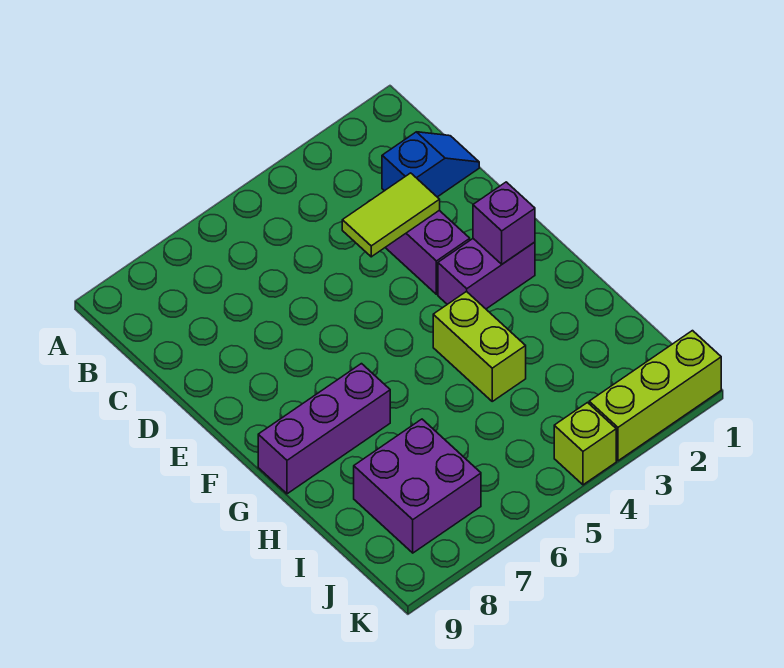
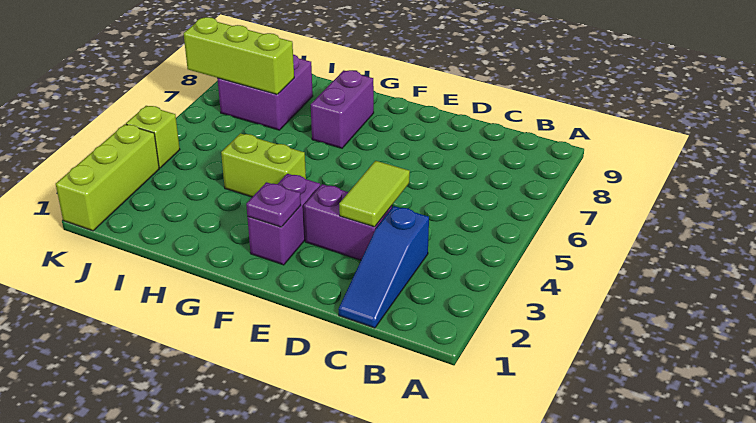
blue 1x2 slope [382,132,479,197] -> blue 1x3 slope [338,206,429,328]
purple 1x1 brick [473,182,535,264] -> purple 1x1 plate [246,182,301,227]
purple 1x3 brick [258,364,390,494] -> purple 1x2 brick [311,70,374,148]
none -> lime 1x3 brick [183,17,294,94]

